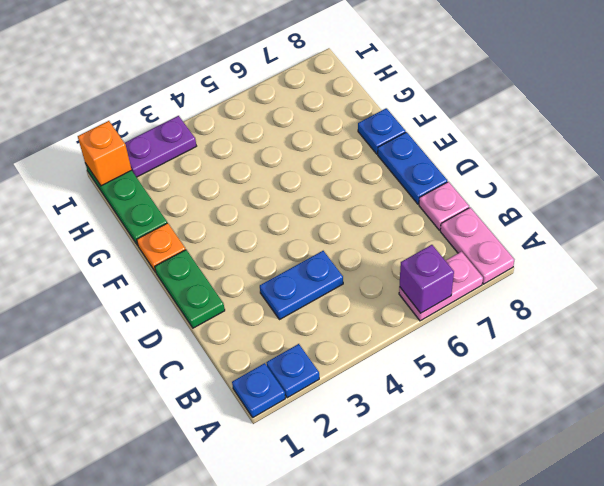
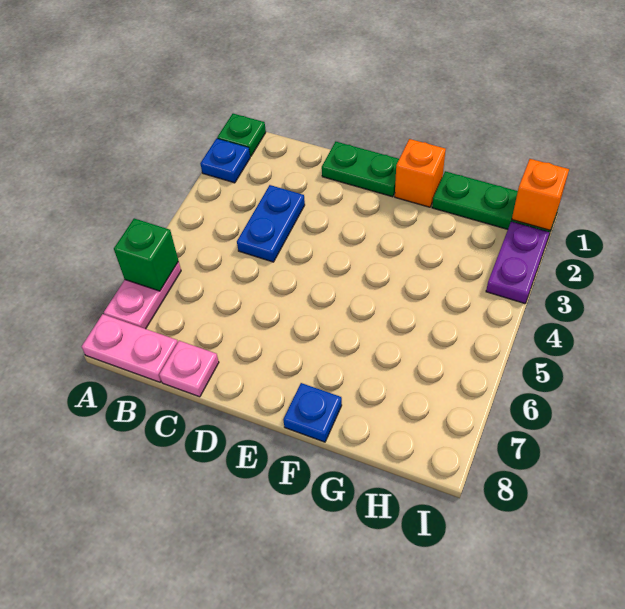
blue 1x1 plate [232,363,285,417] -> green 1x1 plate [217,114,266,156]
purple 1x1 brick [400,245,454,313] -> green 1x1 brick [114,218,178,291]
blue 1x2 plate [378,132,447,204] -> none
orange 1x1 plate [137,223,186,272] -> orange 1x1 brick [395,139,446,207]

